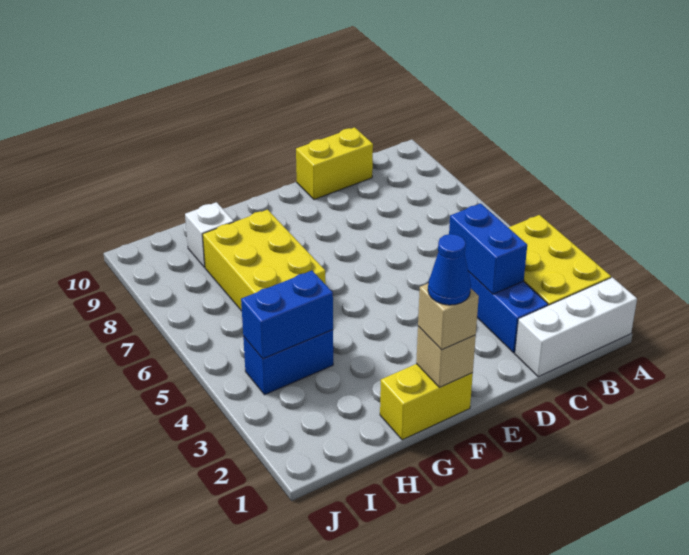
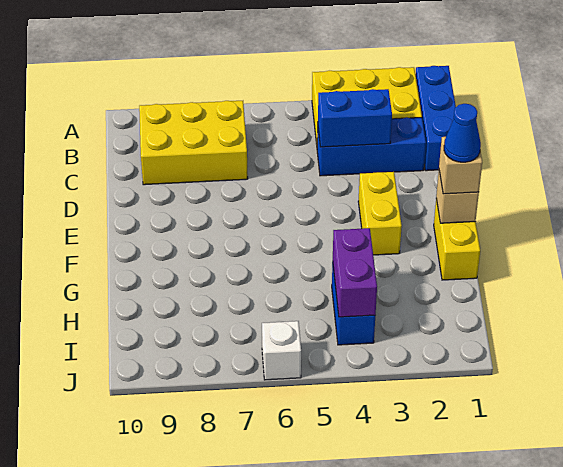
white 1x3 brick [515,277,637,377] -> blue 1x3 brick [415,66,456,171]
yellow 1x2 brick [296,127,373,200] -> yellow 1x2 brick moved to [358,172,402,255]
yellow 2x3 brick [203,210,326,311] -> yellow 2x3 brick moved to [139,101,248,185]
blue 1x2 brick [241,271,333,359] -> purple 1x2 brick [333,228,377,317]
white 1x1 brick [185,202,234,267] -> white 1x1 brick moved to [262,321,301,380]

